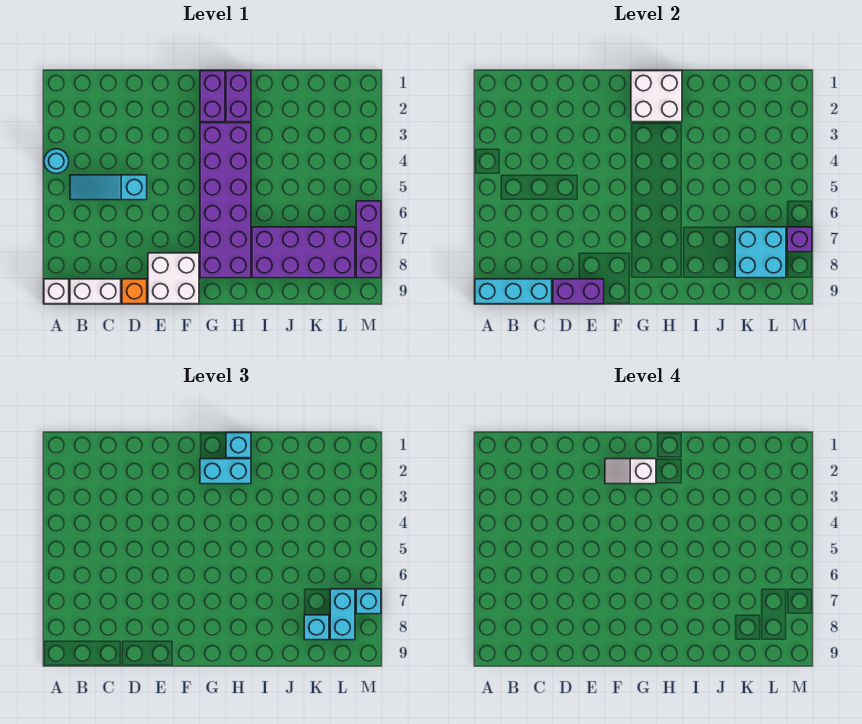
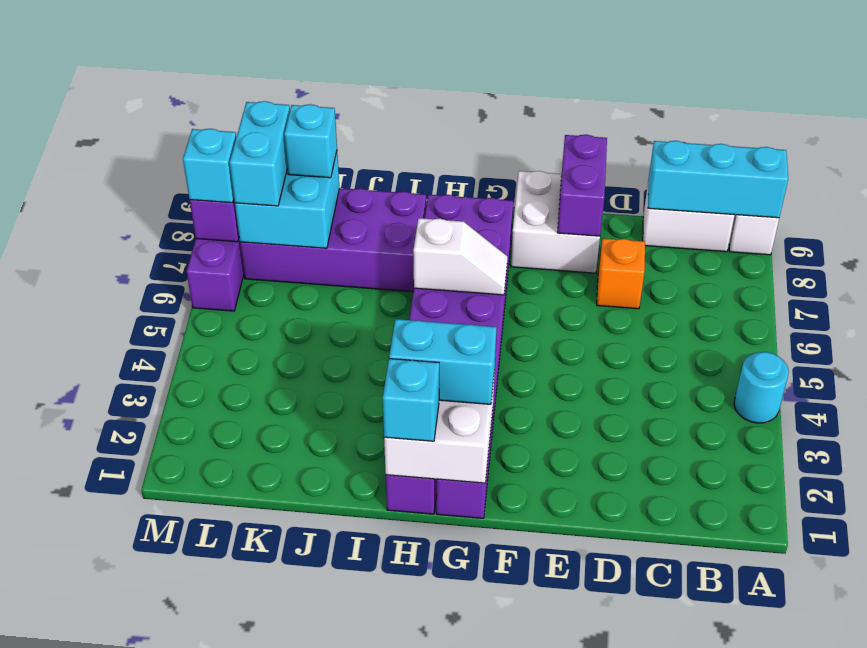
cyan 1x3 slope [70,175,147,200] -> none
orange 1x1 brick [122,279,147,304] -> orange 1x1 brick moved to [597,238,645,309]
purple 1x2 brick [553,279,604,304] -> purple 1x2 brick turned to [557,134,607,236]
white 1x2 slope [605,459,656,484] -> white 1x2 slope moved to [413,218,508,295]

